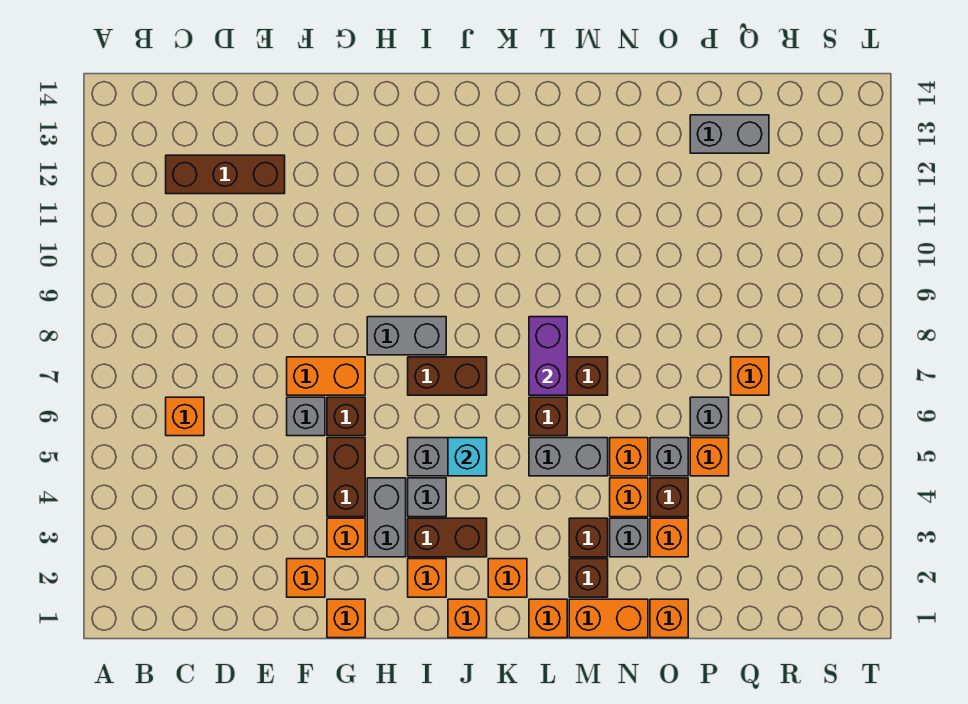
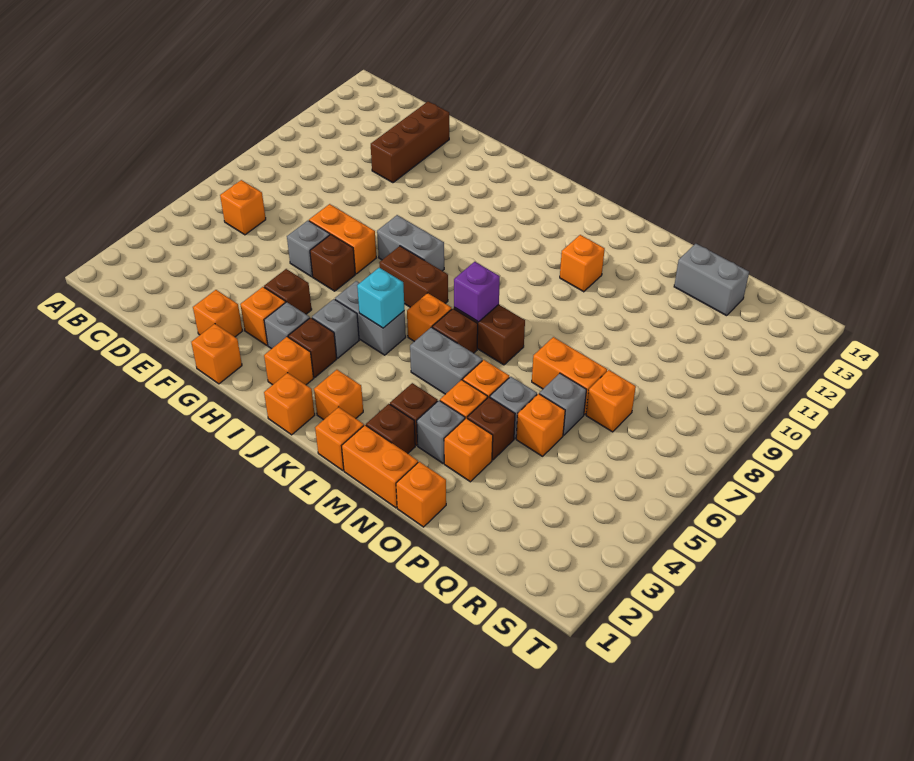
brown 1x3 brick [166,155,285,194] -> brown 1x3 brick turned to [371,101,449,183]
brown 1x2 brick [327,438,365,517] -> brown 1x1 brick [264,269,312,314]
grey 1x2 brick [367,478,406,557] -> grey 1x1 brick [264,302,310,349]
brown 1x2 brick [408,518,487,557] -> brown 1x1 brick [288,318,337,377]
none -> orange 1x1 brick [407,293,452,342]
purple 1x2 brick [529,317,567,395] -> purple 1x1 brick [454,262,500,322]
none -> orange 1x1 brick [560,235,605,292]
none -> orange 1x2 brick [532,337,607,415]

